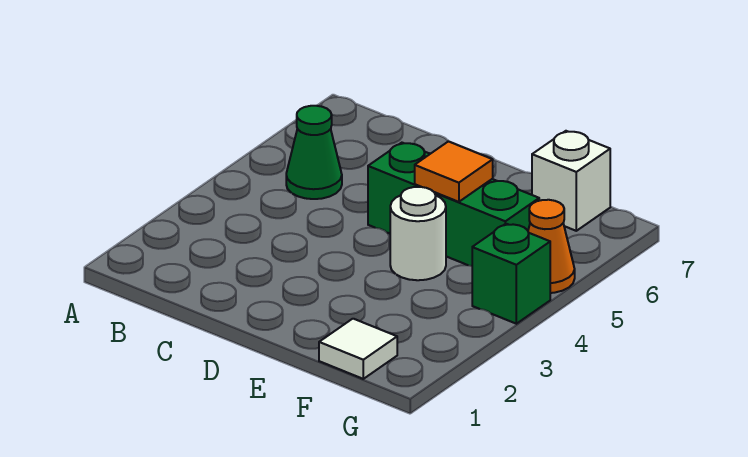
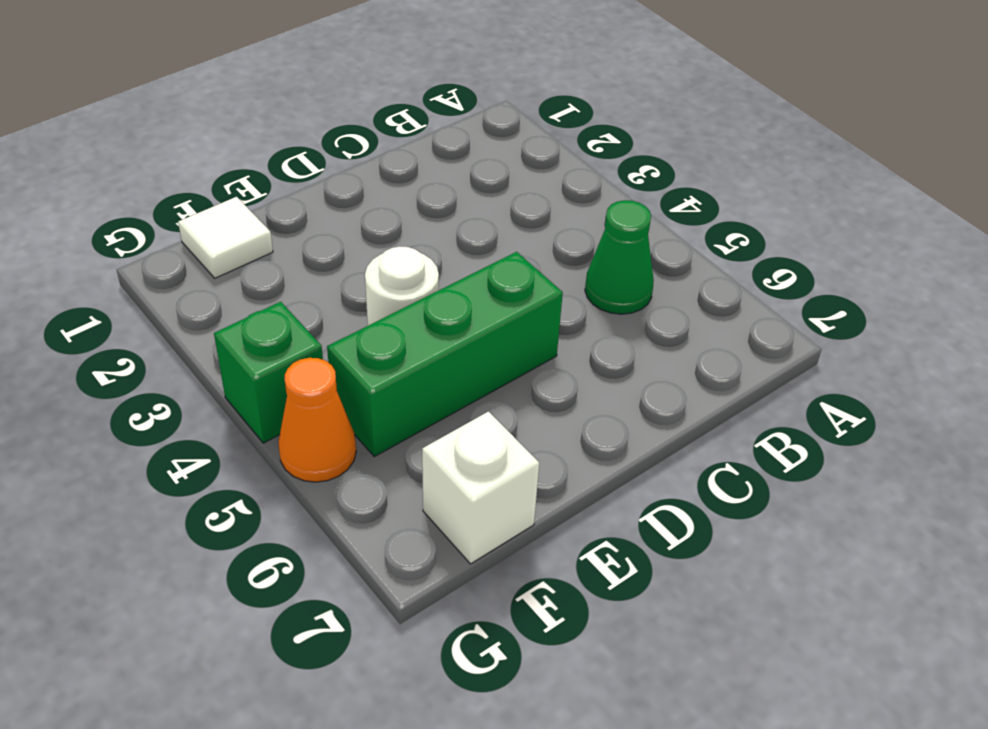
orange 1x1 tile [415,141,493,202] -> none

